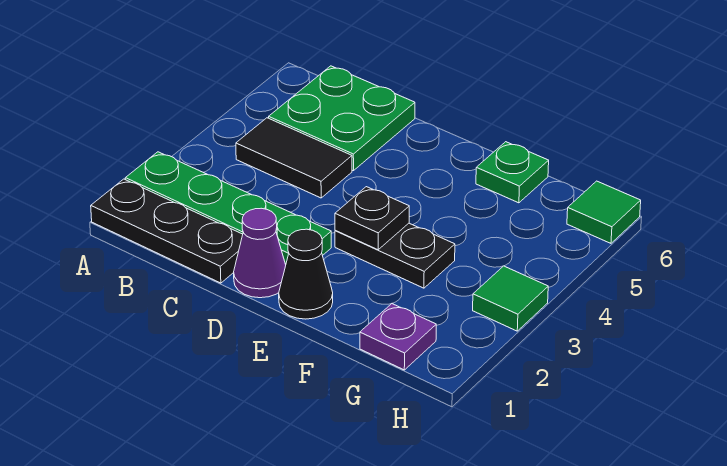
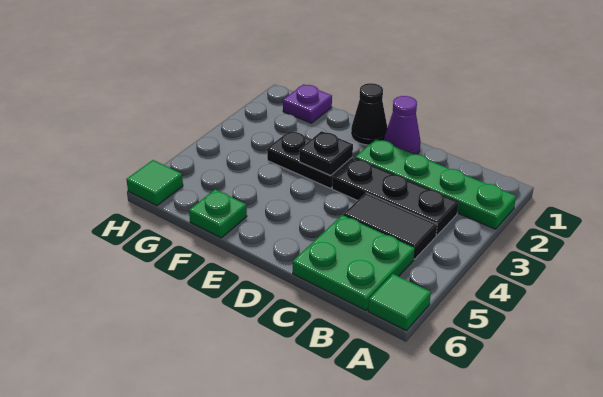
black 1x3 plate [91,179,243,283] -> black 1x3 plate moved to [332,158,459,236]
green 1x1 tile [473,266,548,331] -> green 1x1 tile moved to [368,274,431,331]

